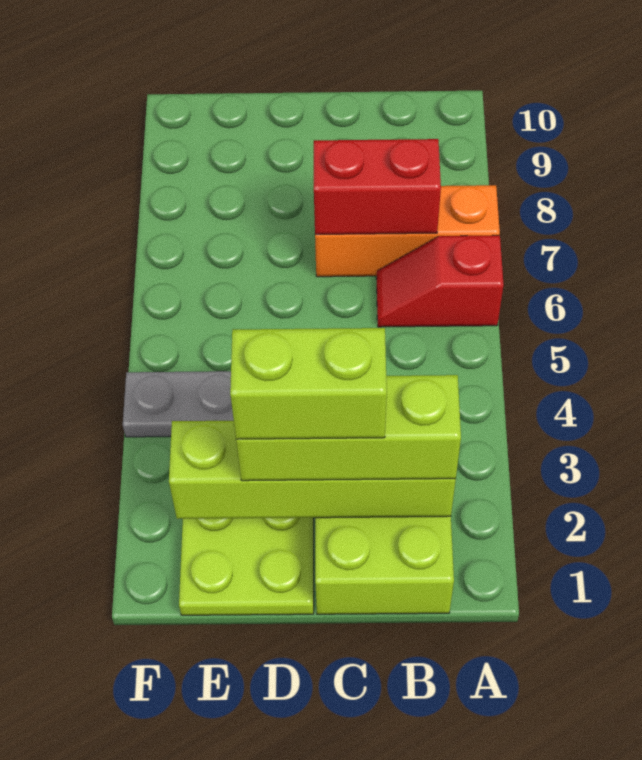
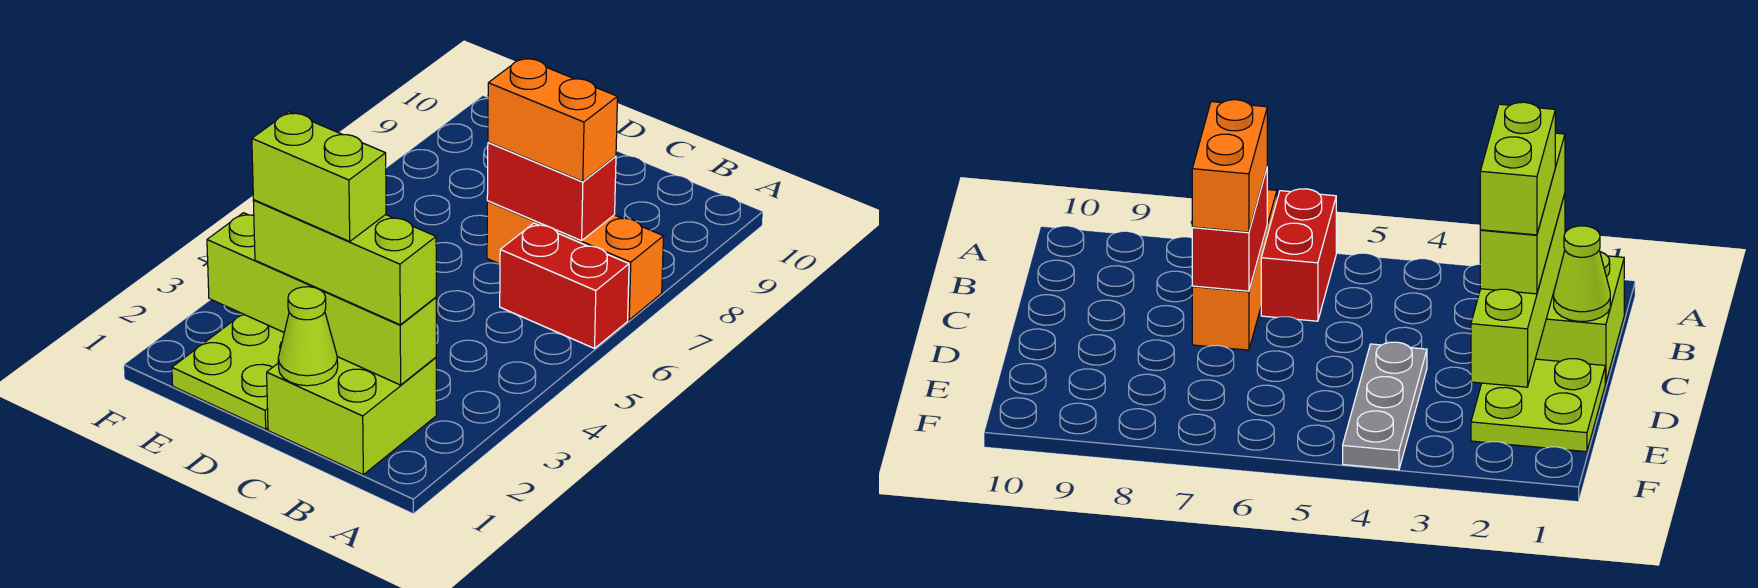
red 1x2 slope [376,235,504,327] -> red 1x2 brick [500,223,629,348]
none -> orange 1x2 brick [488,58,617,182]
none -> lime 1x1 cone [278,287,338,386]

